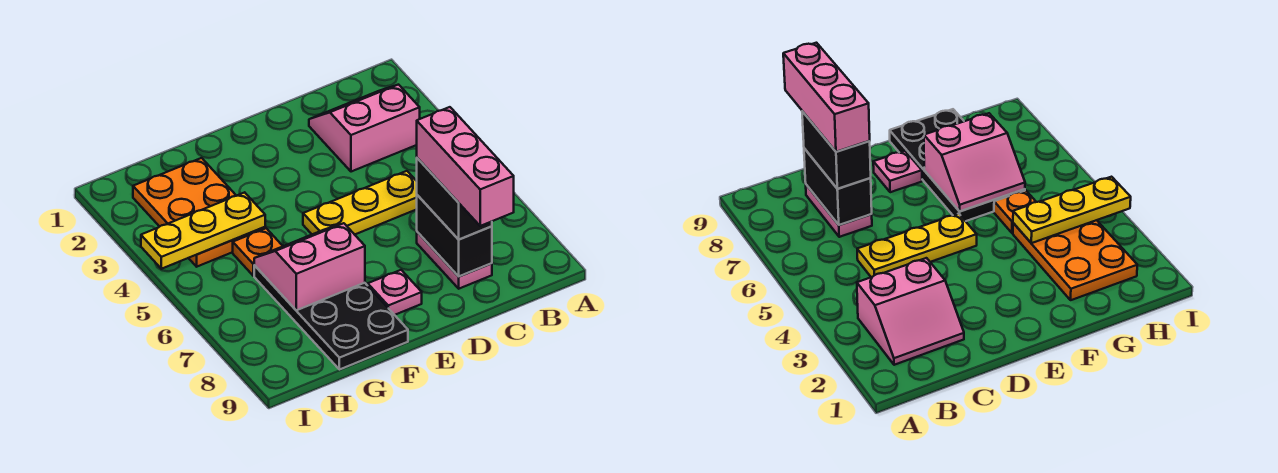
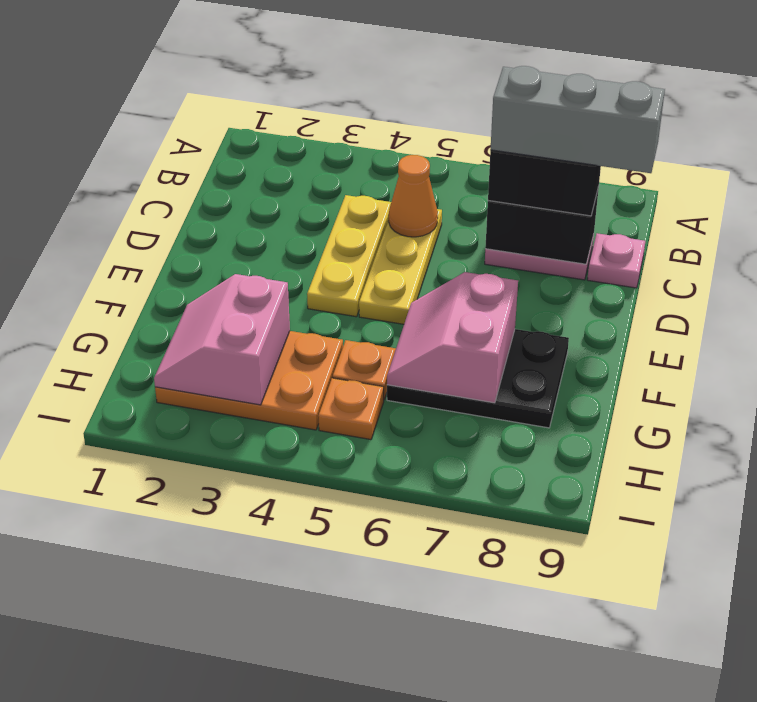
pink 2x2 slope [309,85,420,172] -> pink 2x2 slope moved to [154,274,290,405]
none -> orange 1x1 cone [389,155,438,237]
pink 1x3 brick [417,107,514,226] -> grey 1x3 brick [491,66,665,173]
pink 1x1 plate [368,270,422,315] -> pink 1x1 plate moved to [587,233,645,288]
black 2x4 plate [254,265,408,370] -> black 2x3 plate [387,329,569,428]
yellow 1x3 plate [141,192,265,269] -> yellow 1x3 plate moved to [307,195,391,317]
none -> orange 1x1 plate [318,378,384,440]

